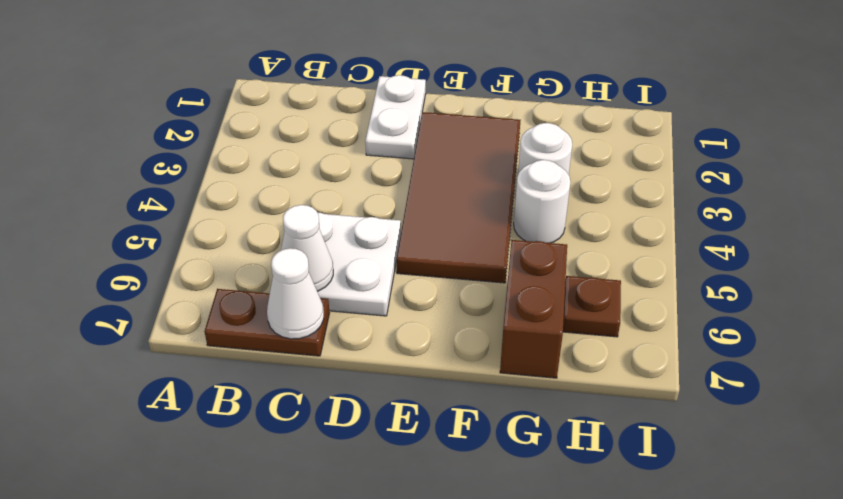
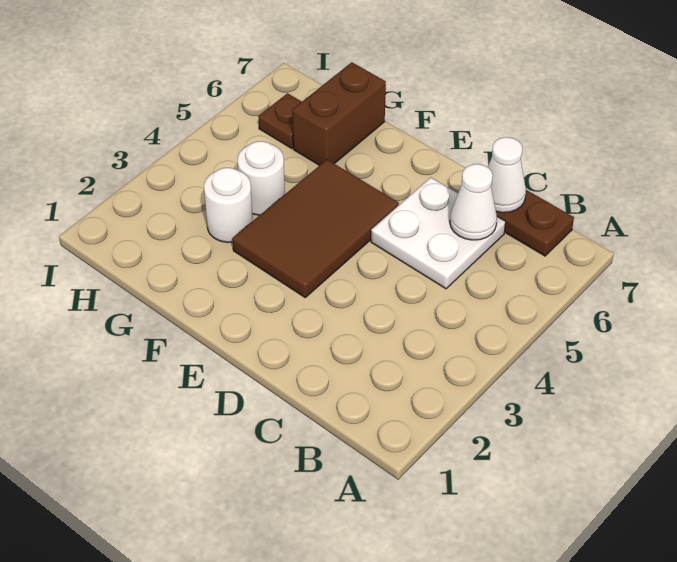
white 1x2 plate [365,75,426,159] -> none
brown 2x4 tile [397,112,521,283] -> brown 2x3 tile [232,160,399,297]

